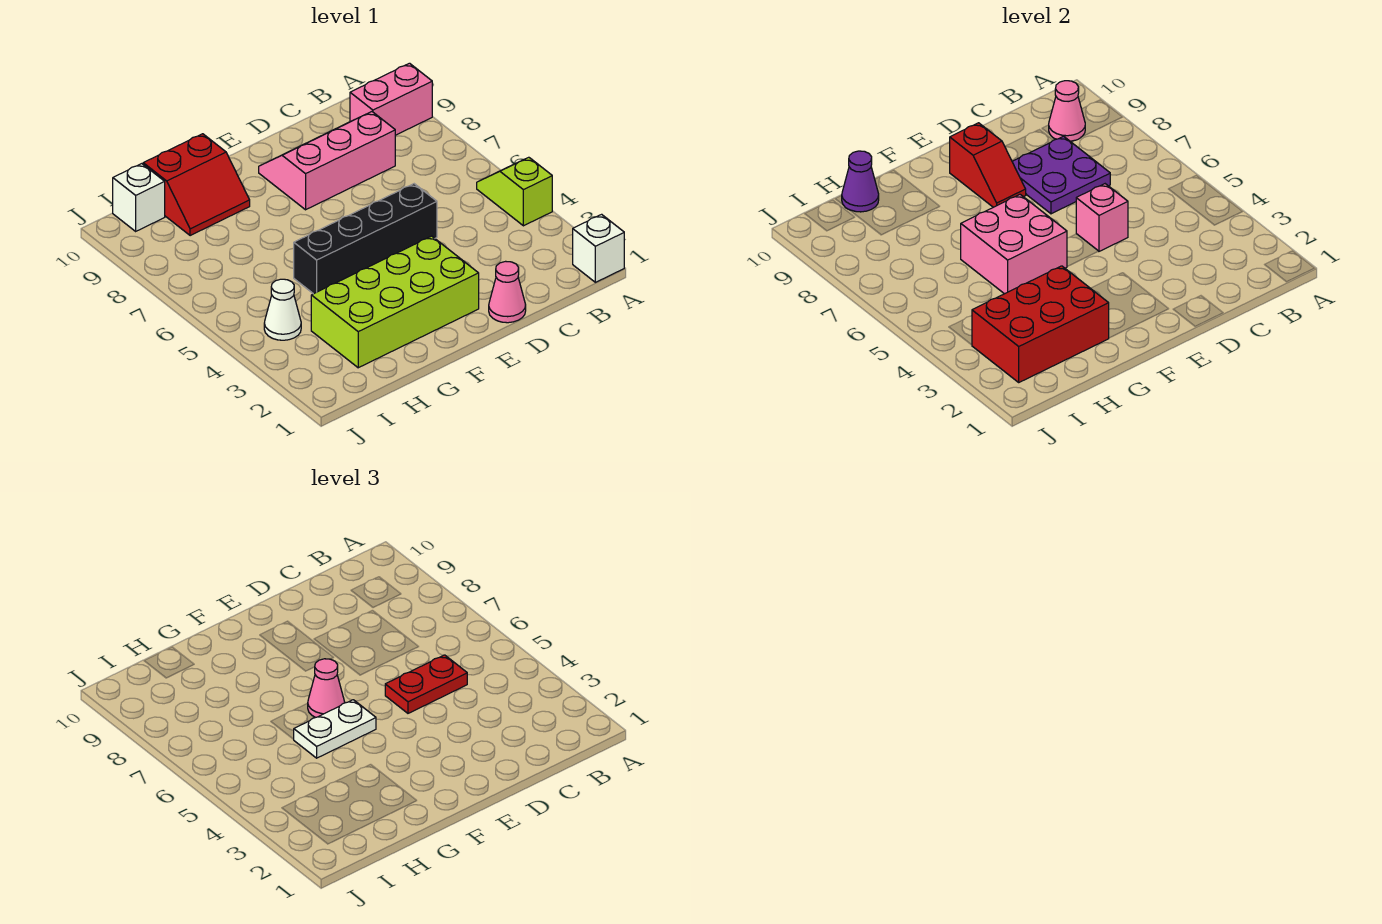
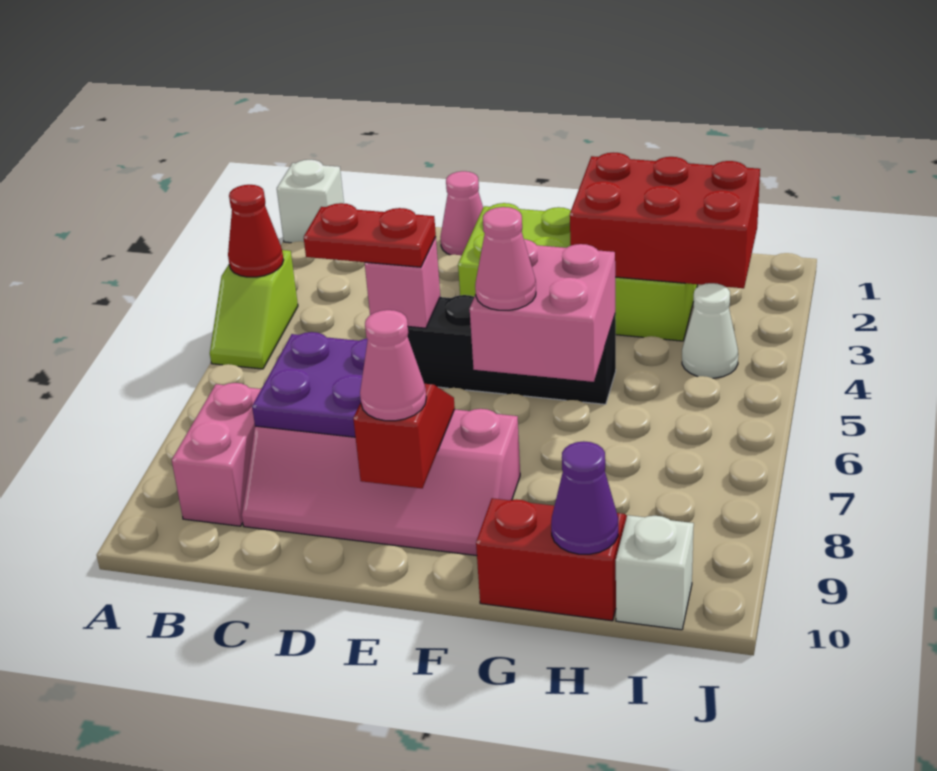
none -> red 1x1 cone [228,185,283,277]
pink 1x2 brick [350,63,432,135] -> pink 1x2 brick turned to [172,383,261,526]
pink 1x1 cone [1049,81,1085,141] -> pink 1x1 cone moved to [360,310,426,421]
pink 2x3 slope [259,112,395,210] -> pink 2x4 slope [242,409,520,556]
white 1x2 plate [293,700,376,758] -> none

